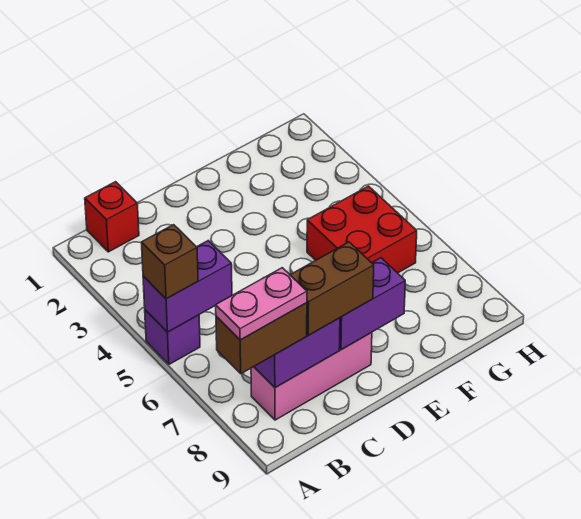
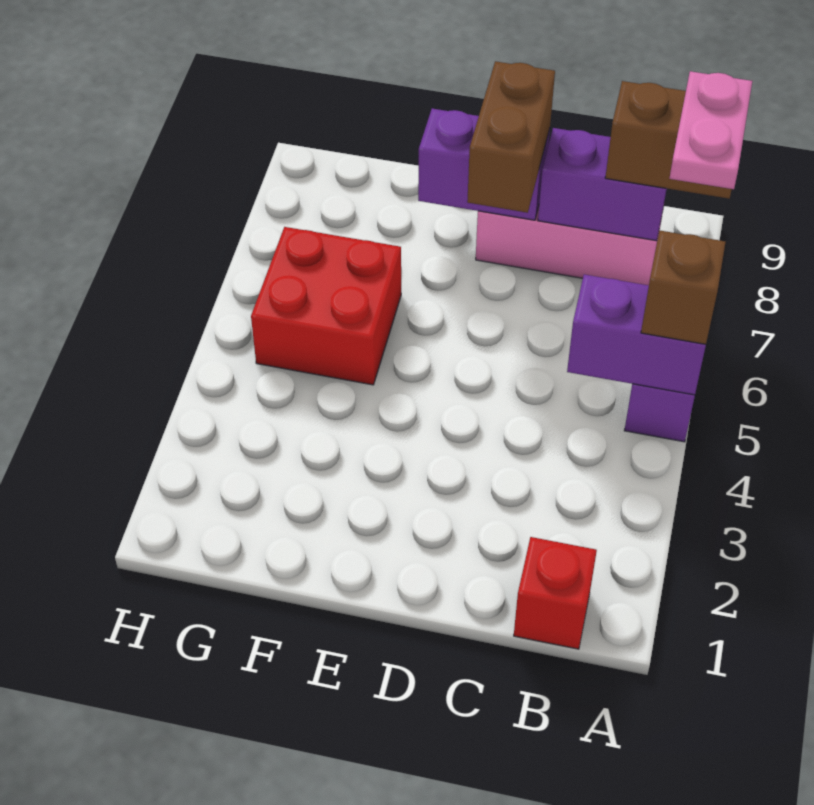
pink 1x2 plate [216,268,307,340] -> pink 1x2 plate turned to [669,71,752,189]
brown 1x2 brick [291,242,374,335] -> brown 1x2 brick turned to [467,61,555,213]

